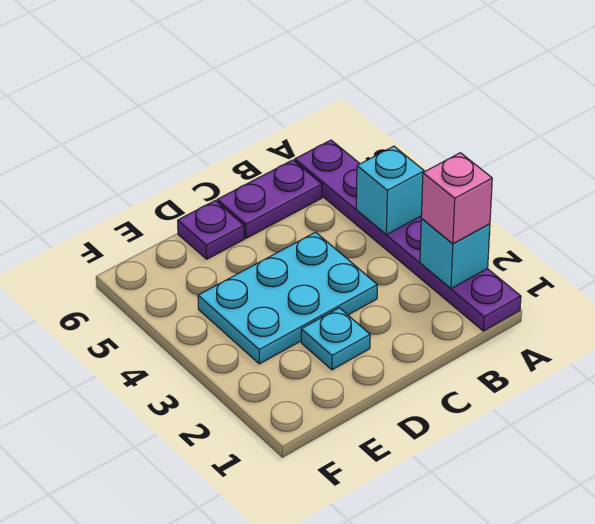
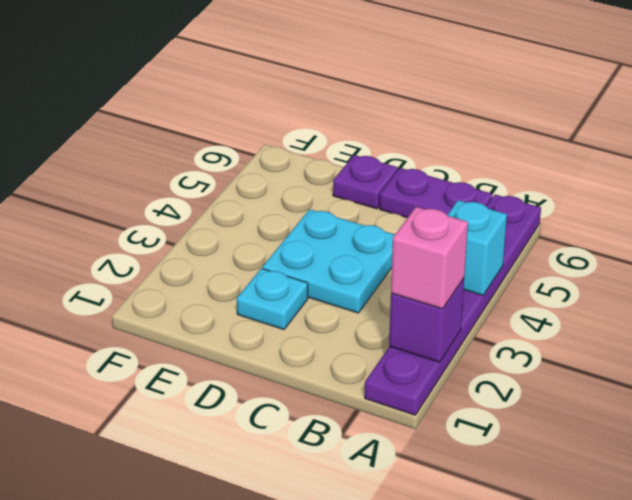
cyan 1x1 brick [420,219,490,289] -> purple 1x1 brick [389,278,464,362]
cyan 2x3 plate [198,232,377,364] -> cyan 2x2 plate [262,209,395,313]

